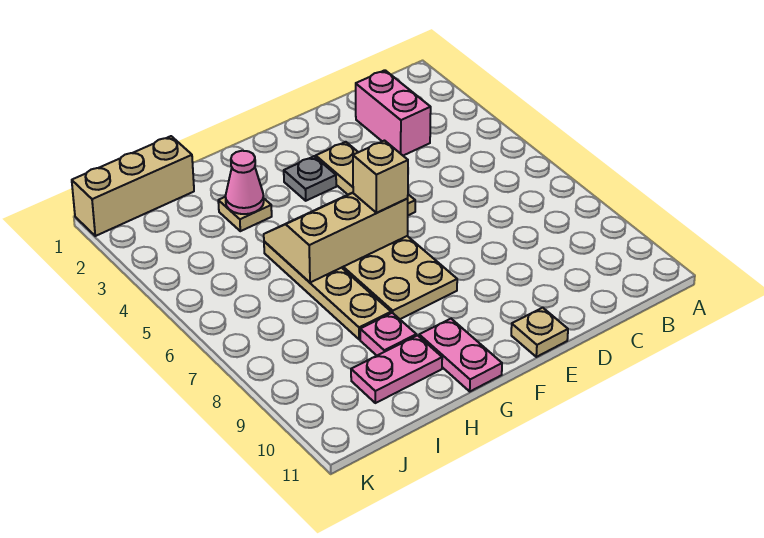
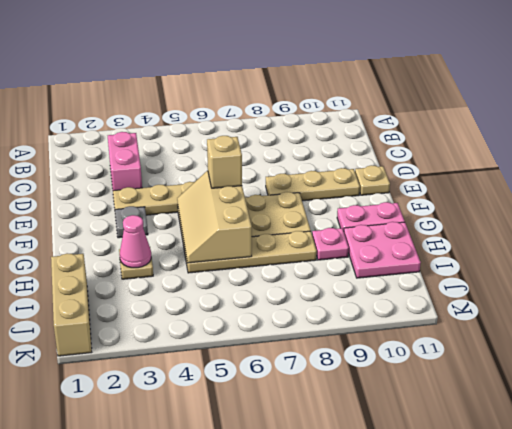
pink 1x2 brick [355,70,431,156] -> pink 1x2 brick turned to [108,132,142,191]
none -> tan 1x3 plate [266,168,360,201]
pink 1x2 plate [351,335,442,403] -> pink 2x2 plate [344,222,421,278]

